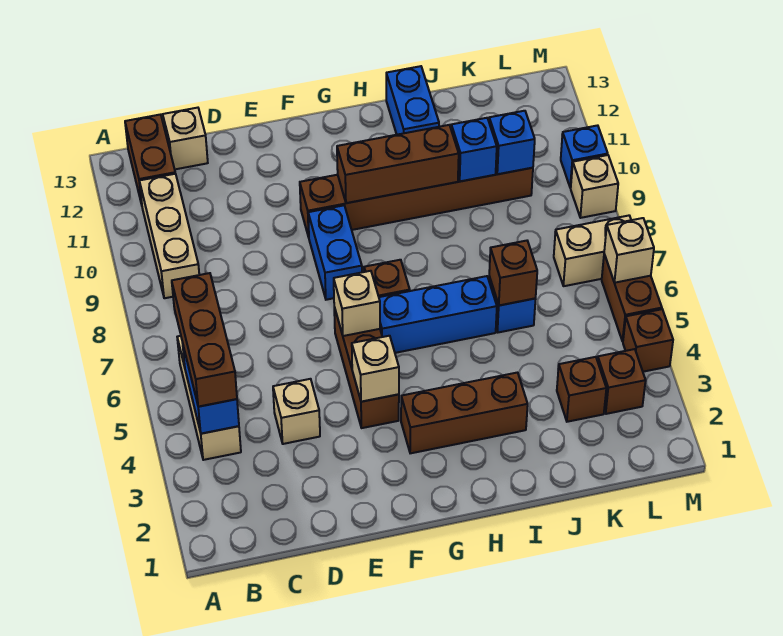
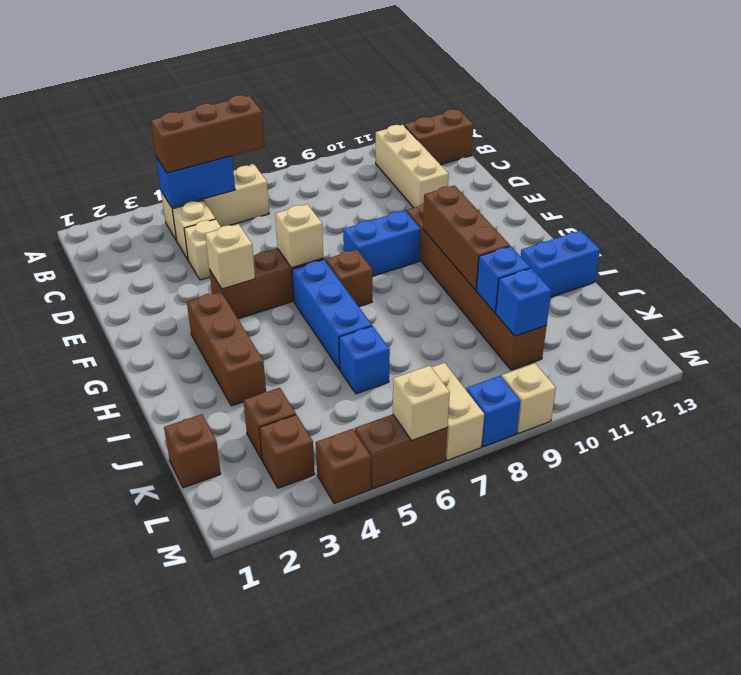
tan 1x3 brick [139,174,199,298] -> tan 1x3 brick turned to [376,125,448,208]
tan 1x1 brick [163,108,208,169] -> tan 1x1 brick moved to [172,200,215,259]
brown 1x1 brick [489,241,537,305] -> brown 1x1 brick moved to [164,414,221,488]
blue 1x1 brick [561,125,608,188] -> blue 1x1 brick moved to [466,376,521,447]

